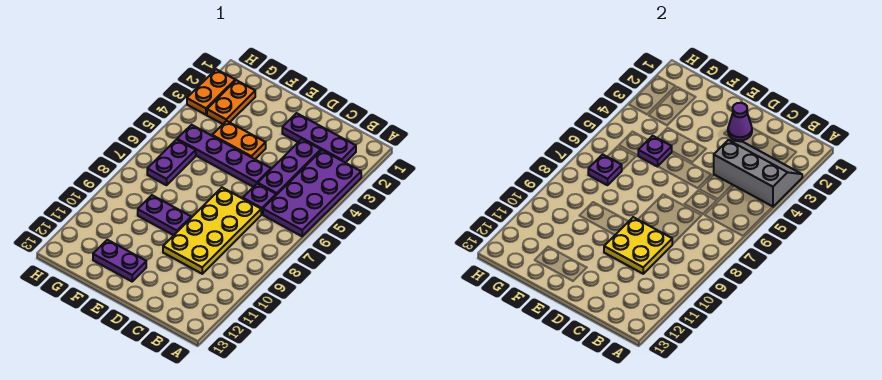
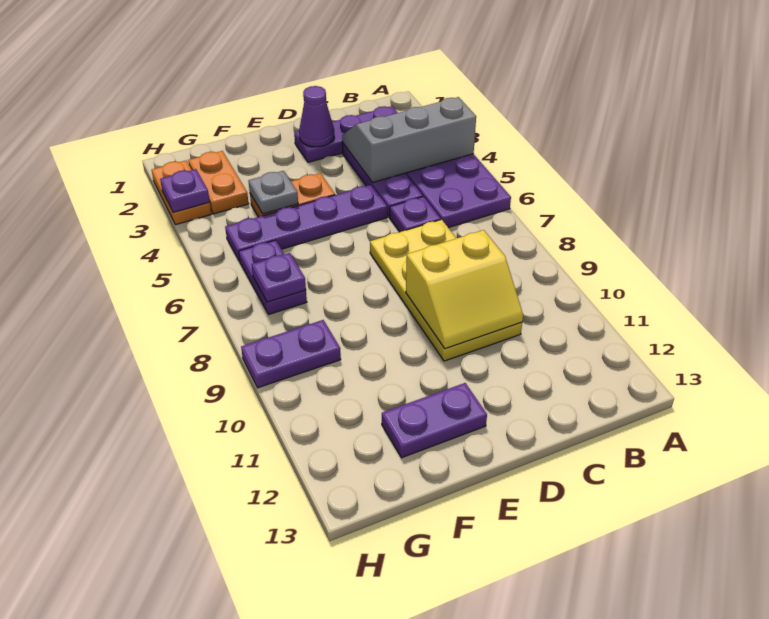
yellow 2x2 plate [604,217,672,274] -> yellow 2x2 slope [406,230,523,349]
purple 1x2 plate [138,195,191,235] -> purple 1x2 plate moved to [241,320,341,388]
none -> grey 1x1 plate [248,171,298,214]
purple 1x1 plate [638,136,672,167] -> purple 1x1 plate moved to [160,169,210,212]

